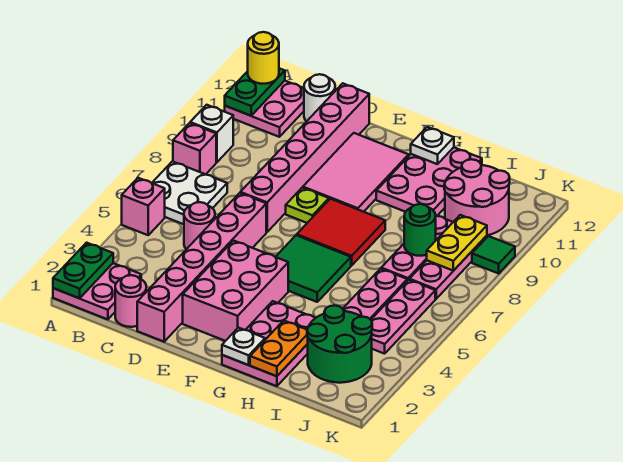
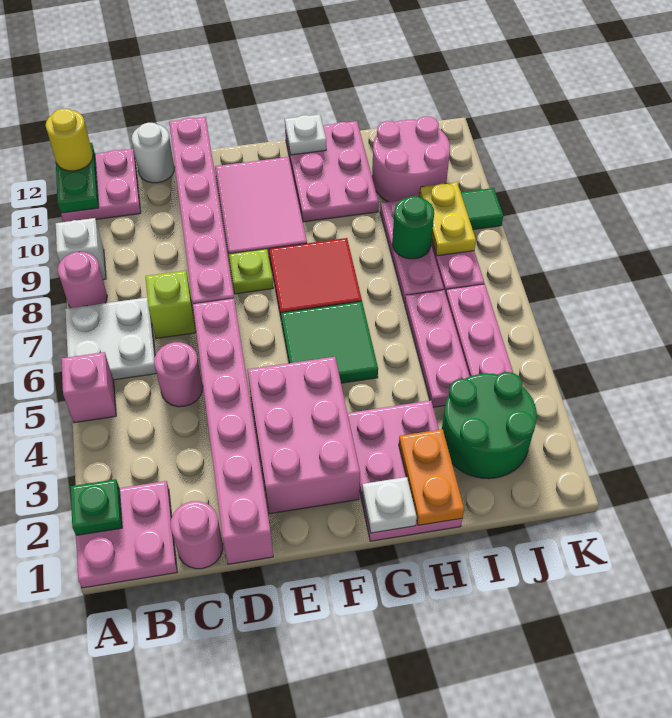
green 1x2 plate [53,243,113,298] -> green 1x1 plate [70,479,122,535]
pink 1x1 brick [173,123,216,174] -> pink 1x1 round brick [58,252,107,308]
none -> lime 1x1 brick [145,271,196,338]

